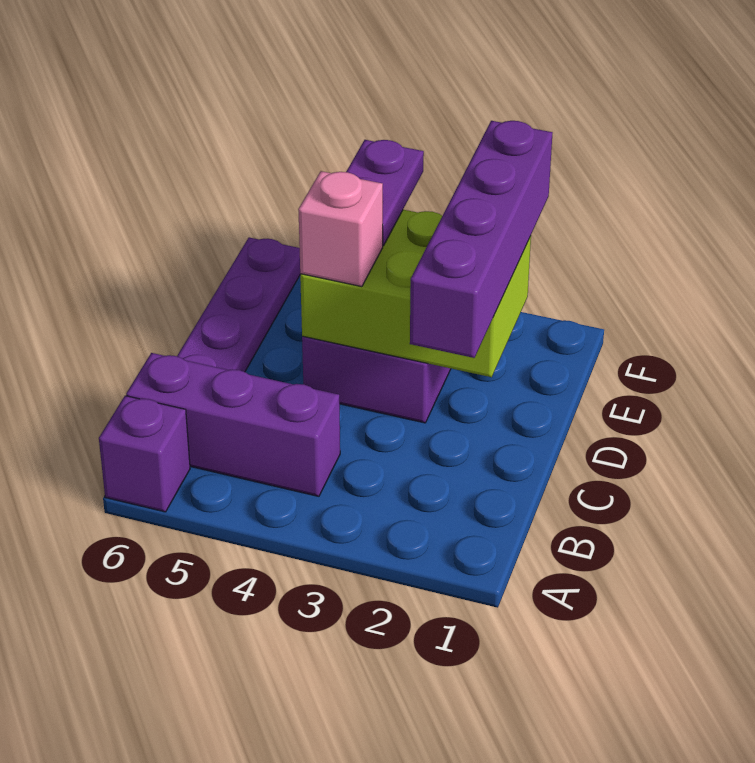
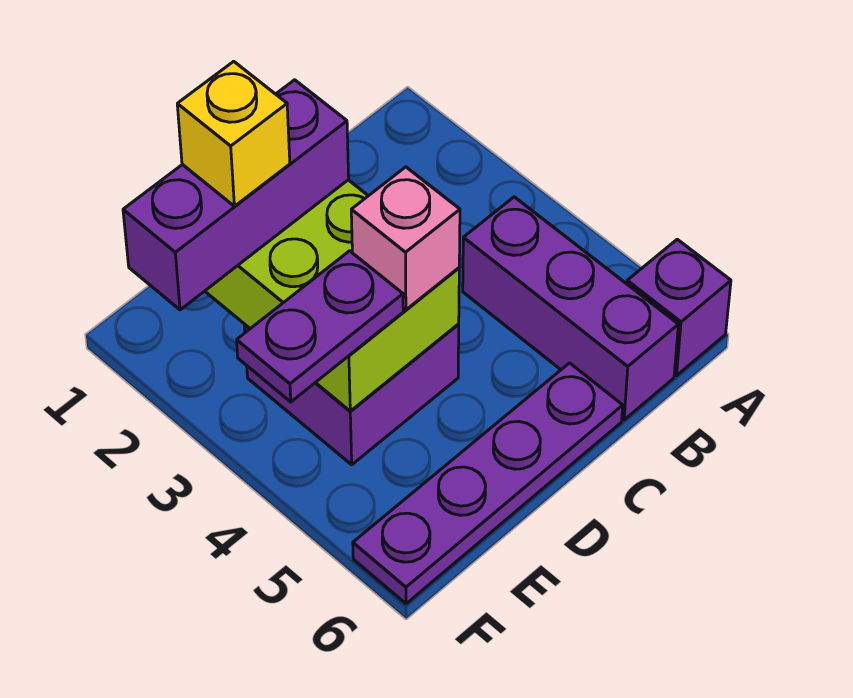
purple 1x4 brick [410,121,552,358] -> purple 1x3 brick [123,80,349,310]
none -> yellow 1x1 brick [177,61,290,206]

